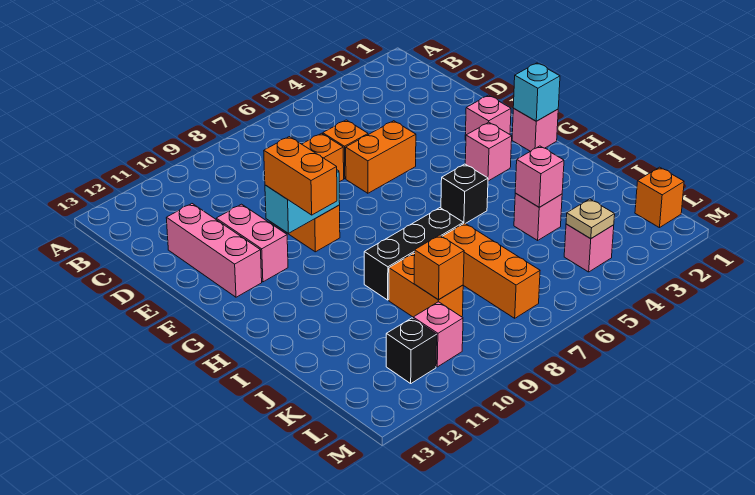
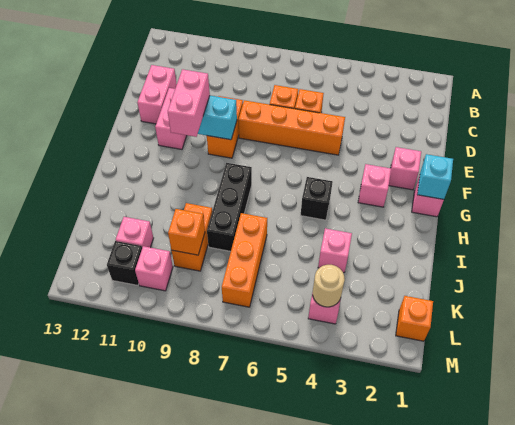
pink 1x3 brick [166,204,262,297] -> pink 1x2 brick [137,65,177,124]
orange 1x2 brick [346,121,416,193] -> orange 1x4 brick [239,100,345,155]
orange 1x2 brick [264,137,337,215] -> pink 1x2 brick [168,69,210,137]
black 1x3 brick [364,208,463,300] -> black 1x3 brick turned to [207,163,252,251]
pink 1x1 brick [515,146,564,207] -> pink 1x1 brick moved to [116,217,153,248]
tan 1x1 plate [566,199,615,239] -> tan 1x1 round brick [313,265,345,307]

